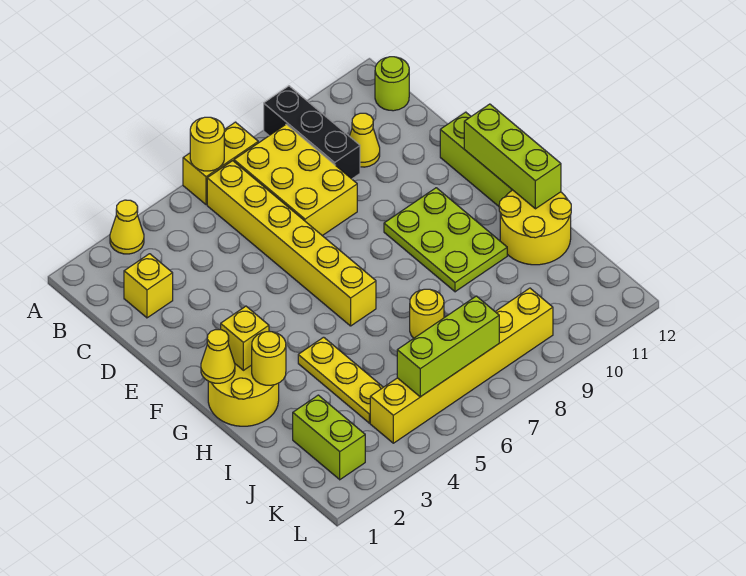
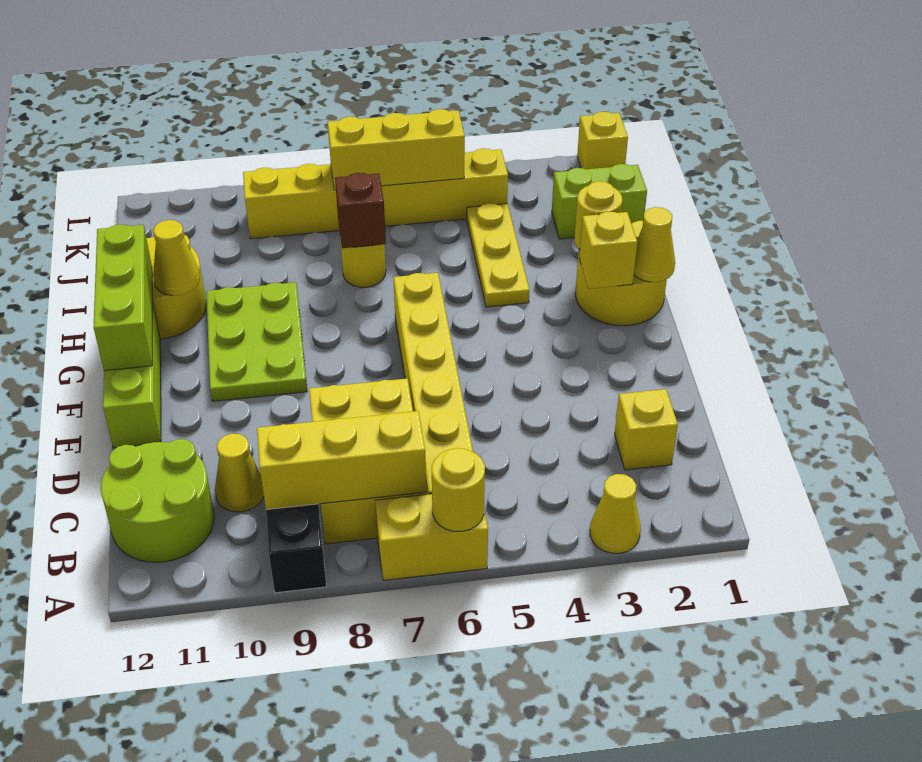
none -> yellow 1x3 brick [257,411,426,510]
lime 1x1 round brick [375,57,409,111] -> lime 2x2 round brick [101,439,214,562]
none -> yellow 1x1 cone [153,220,200,295]
none -> brown 1x1 brick [335,173,386,248]
lime 1x2 brick [293,395,365,480] -> lime 1x2 brick turned to [552,164,647,239]
lime 1x3 brick [397,296,499,397] -> yellow 1x3 brick [328,109,465,190]
none -> yellow 1x1 brick [577,112,628,169]

